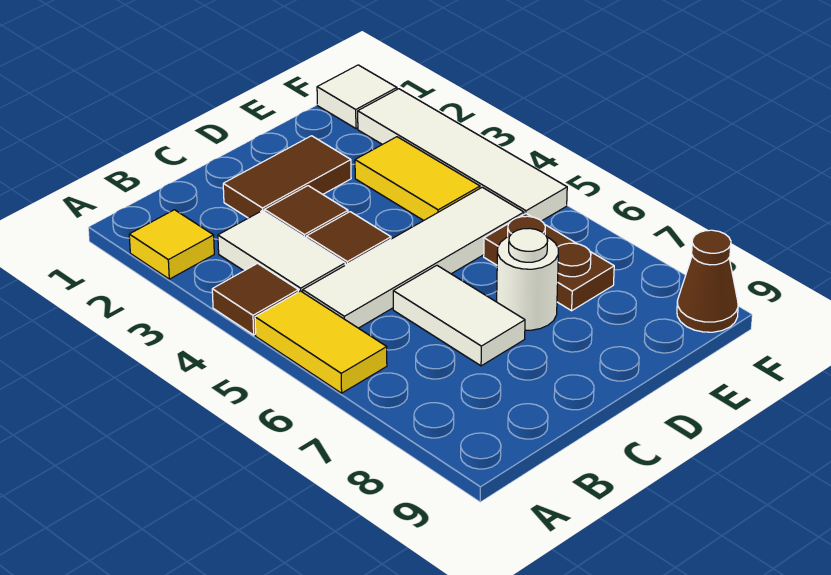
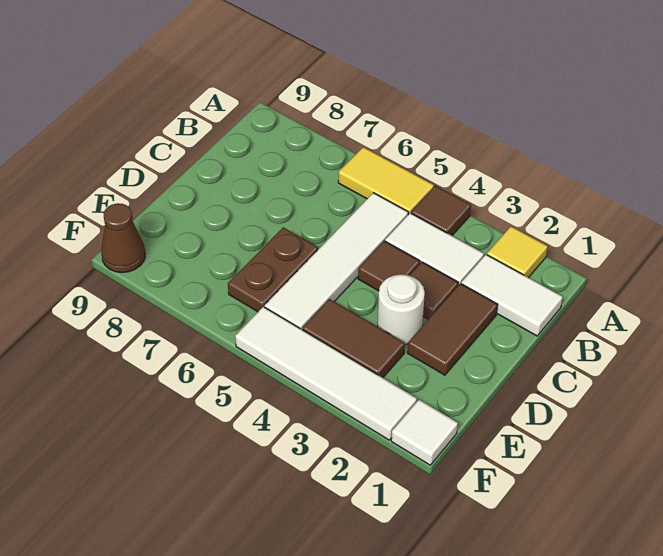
white 1x2 tile [393,265,525,366] -> white 1x2 tile moved to [461,255,563,336]
white 1x1 round brick [497,228,558,330] -> white 1x1 round brick moved to [378,274,425,344]
yellow 1x2 tile [355,137,480,221] -> brown 1x2 tile [302,299,405,378]
brown 1x2 plate [484,214,614,311] -> brown 1x2 plate turned to [228,227,318,312]

